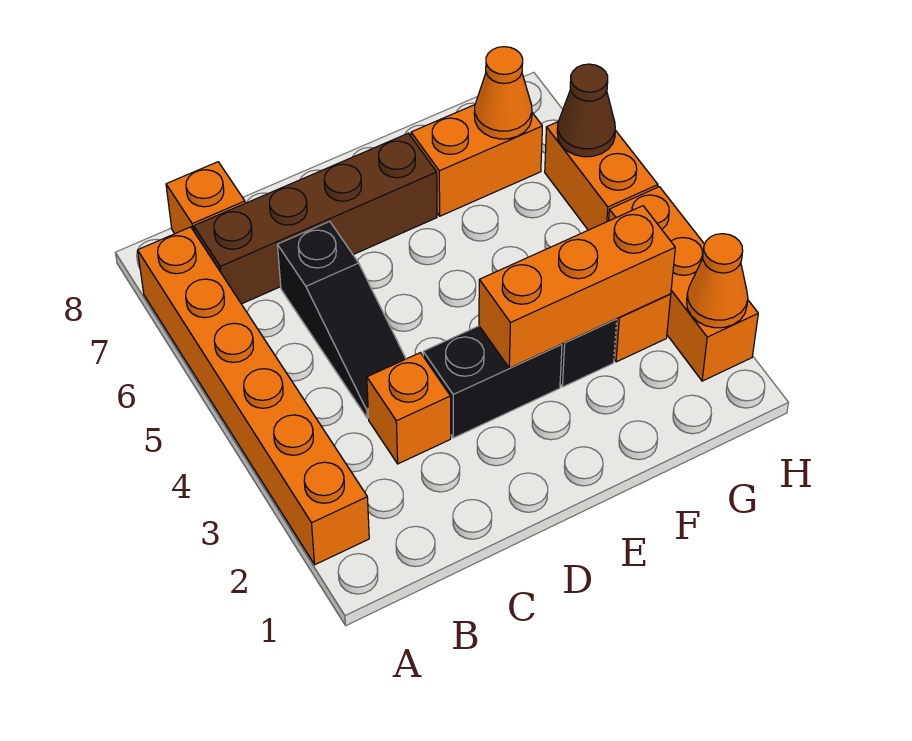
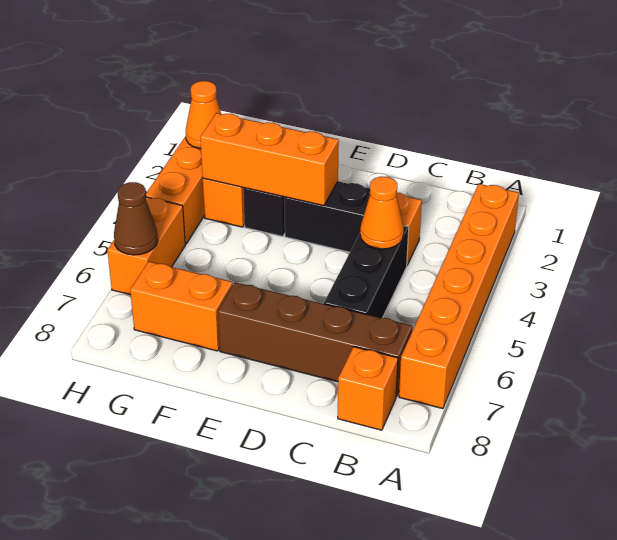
black 1x3 slope [278,221,406,418] -> black 1x3 brick [324,226,409,318]
orange 1x1 cone [474,47,532,139] -> orange 1x1 cone moved to [360,177,404,249]

